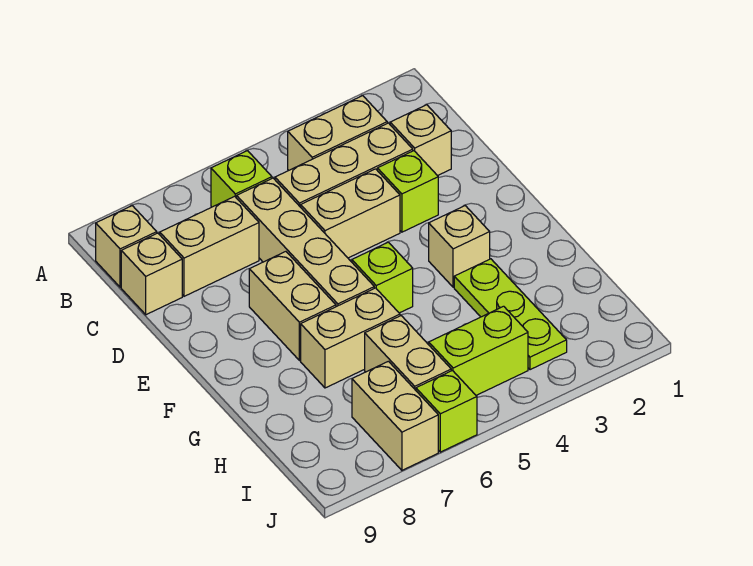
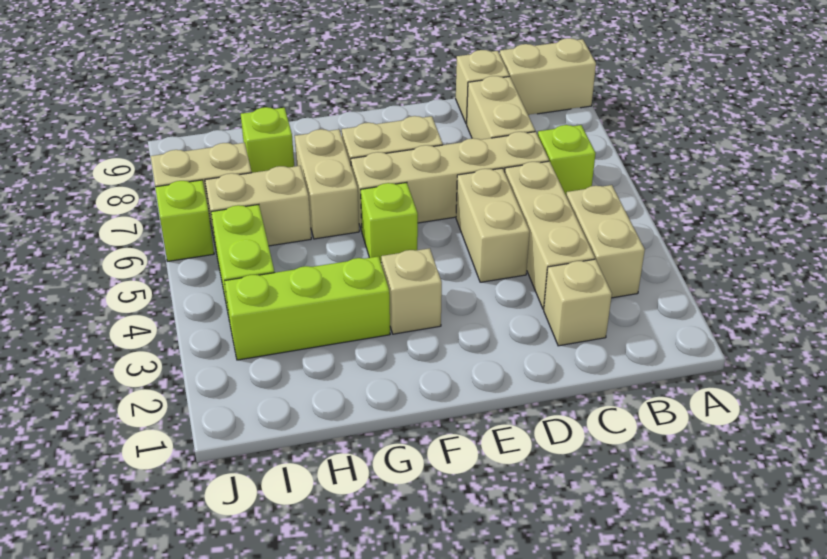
tan 1x1 brick [96,206,157,287] -> tan 1x2 brick [500,38,596,115]
lime 1x1 brick [377,151,438,232] -> lime 1x1 brick moved to [241,107,294,173]
lime 1x3 plate [454,259,567,370] -> lime 1x3 brick [224,256,390,360]

